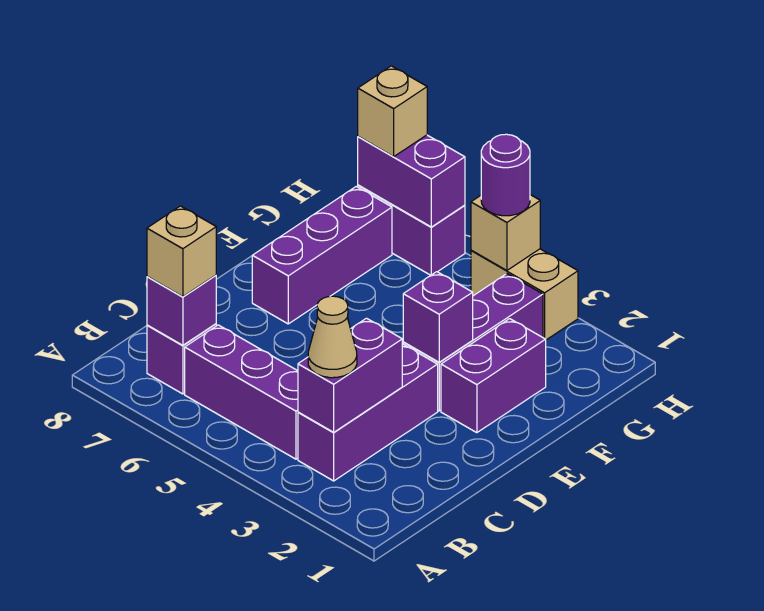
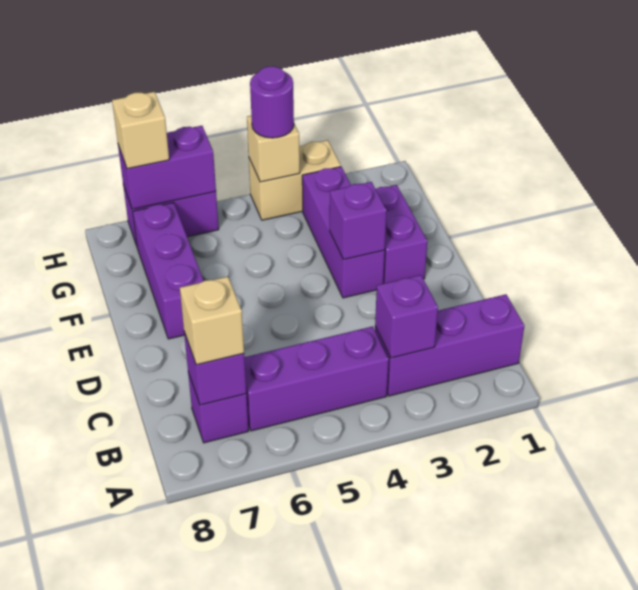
purple 1x3 brick [298,344,438,481] -> purple 1x3 brick turned to [375,294,524,396]
purple 1x2 brick [298,318,402,432] -> purple 1x1 brick [375,275,438,358]
tan 1x1 cone [308,296,357,378] -> none

